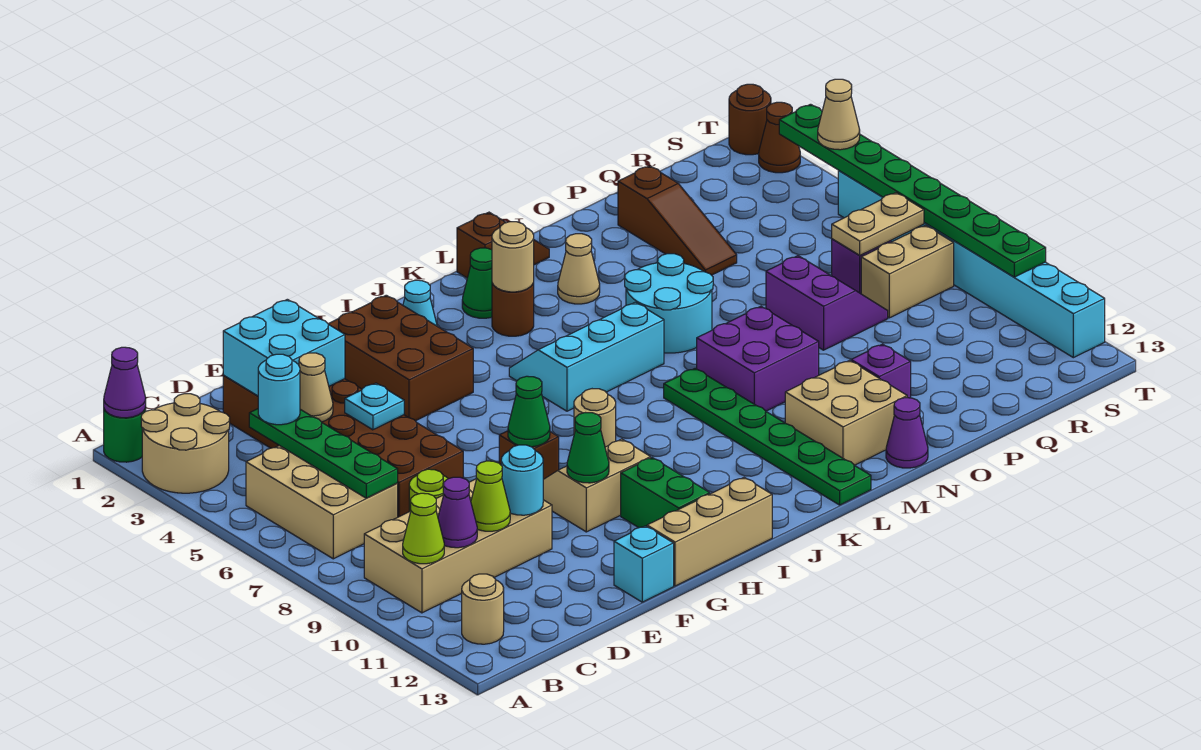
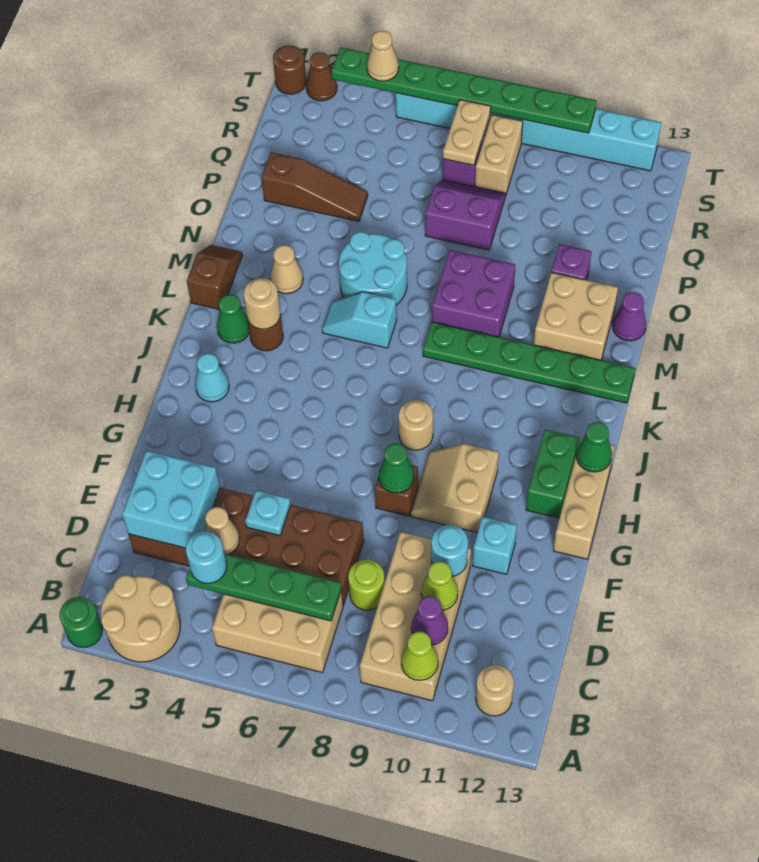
purple 1x1 cone [104,347,146,418] -> none
cyan 1x1 brick [614,526,674,602] -> cyan 1x1 brick moved to [473,517,517,574]
brown 2x3 brick [329,295,473,421] -> none
green 1x1 cone [567,413,609,483] -> green 1x1 cone moved to [576,422,612,472]
green 1x2 brick [621,458,710,528] -> green 1x2 brick turned to [526,429,579,518]
cyan 2x3 slope [509,302,664,411] -> cyan 1x2 slope [322,292,397,348]

